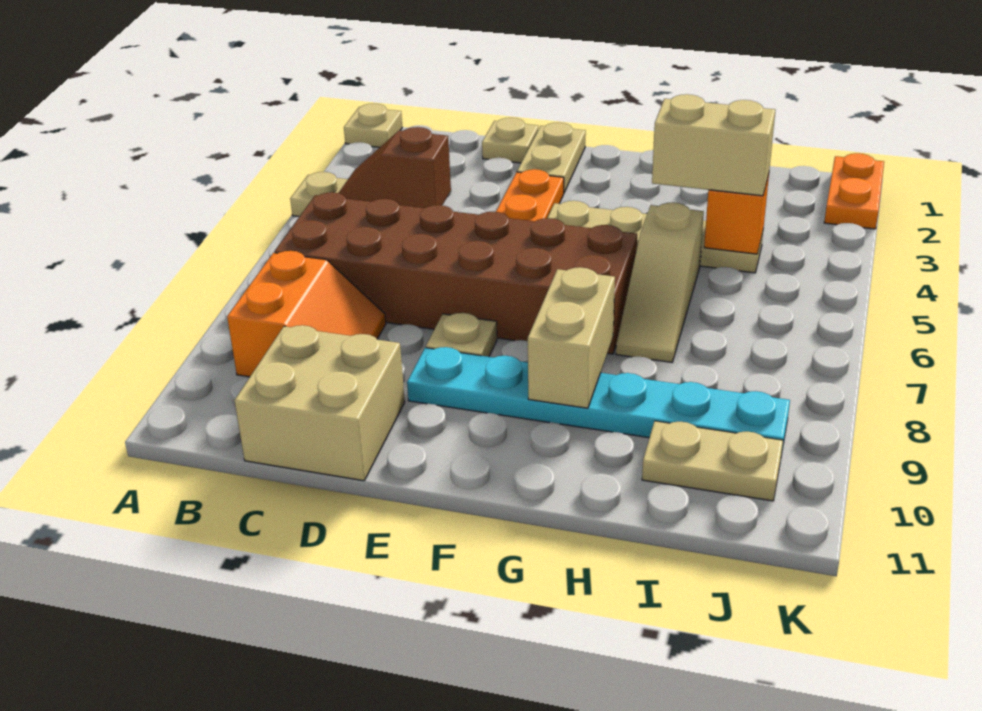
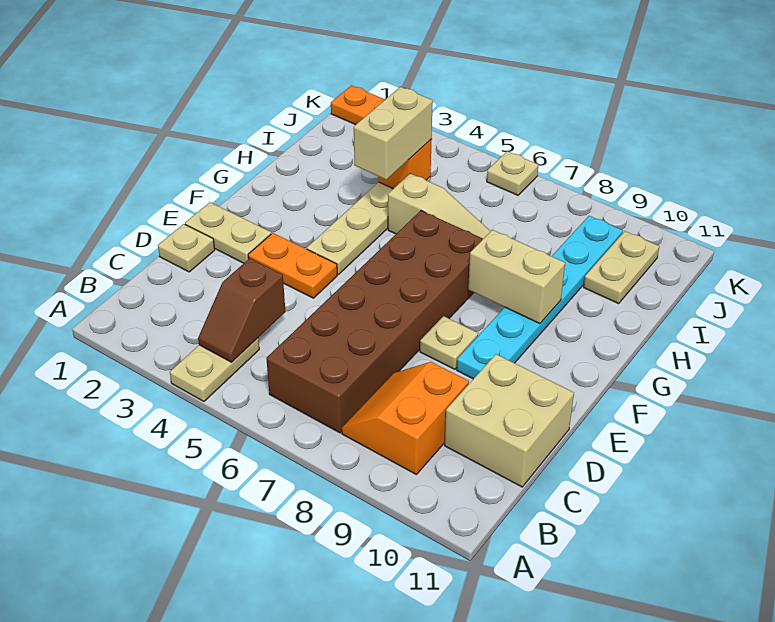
tan 1x1 plate [344,103,402,147] -> tan 1x1 plate moved to [487,151,538,195]
orange 2x2 slope [227,251,386,377] -> orange 2x2 slope turned to [342,362,469,475]

